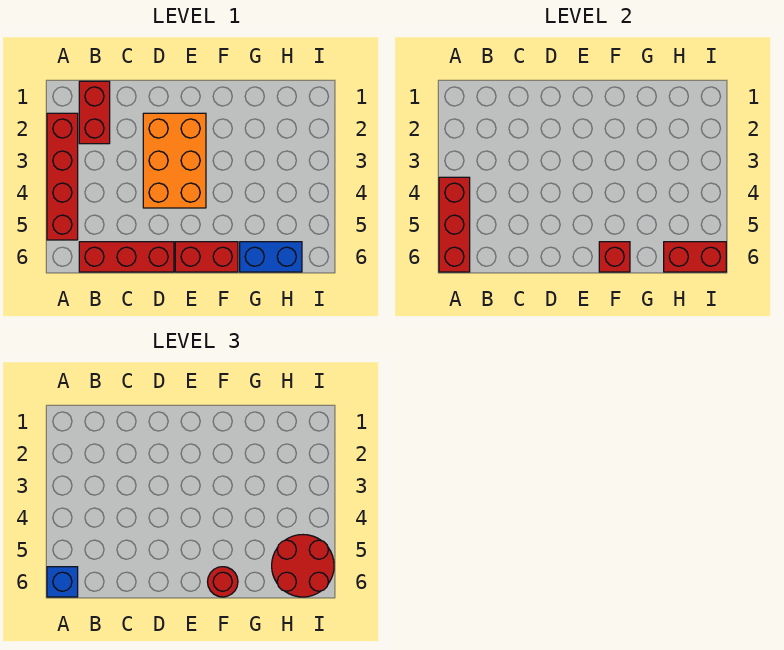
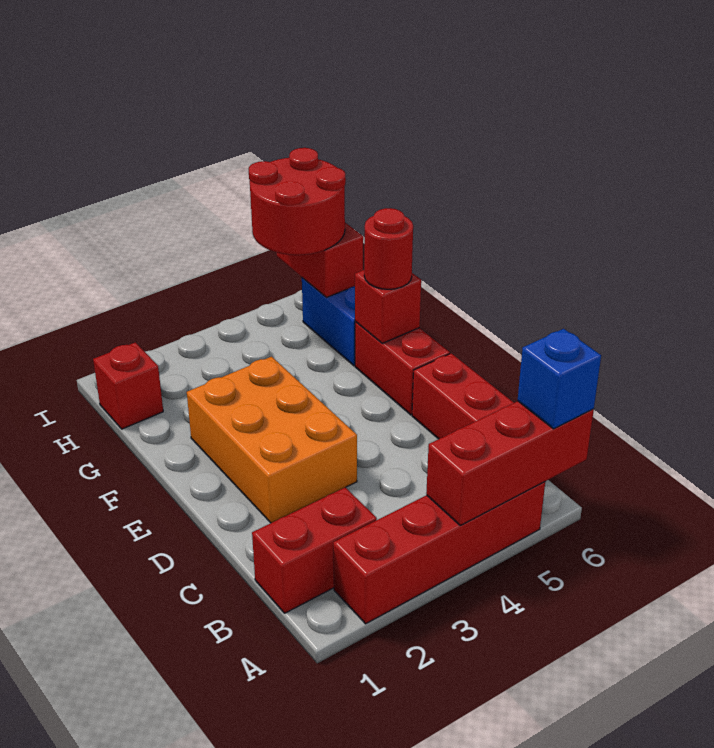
orange 2x3 brick [143,113,206,208] -> orange 2x3 brick turned to [187,357,357,523]
none -> red 1x1 brick [93,342,163,429]

